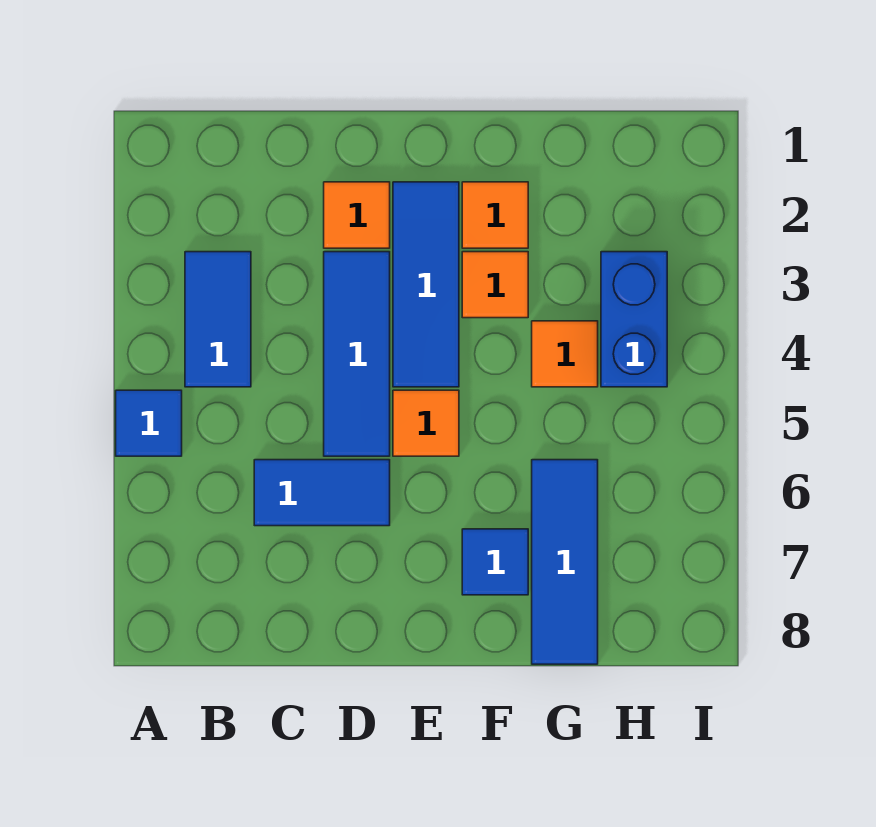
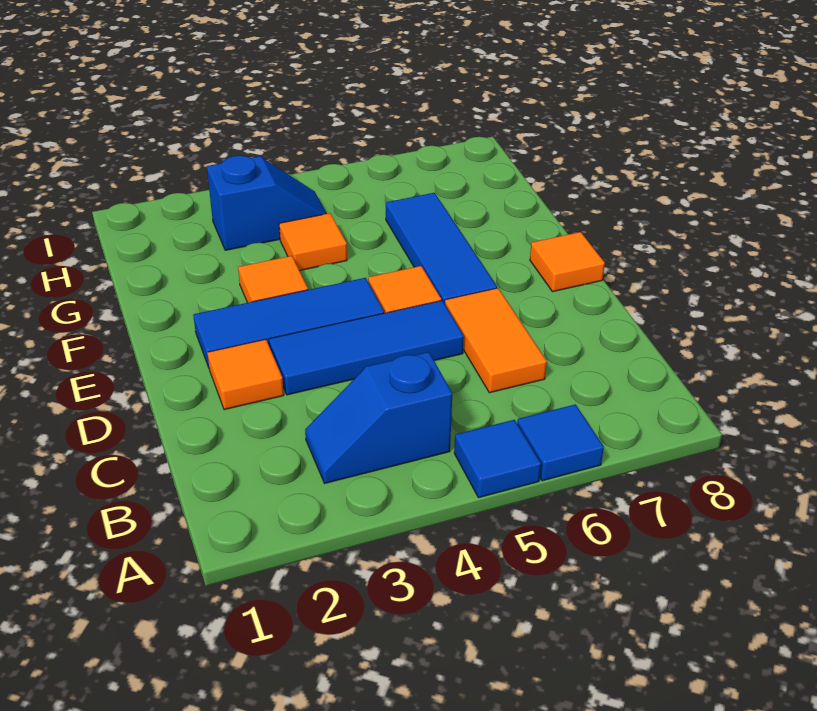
blue 1x2 tile [185,252,251,387] -> blue 1x2 slope [305,352,452,483]
blue 1x2 tile [254,460,390,526] -> orange 1x2 tile [445,288,547,393]
orange 1x1 tile [462,182,528,248] -> orange 1x1 tile moved to [530,232,605,292]
blue 1x1 tile [462,529,528,595] -> blue 1x1 tile moved to [517,404,604,481]
blue 1x3 tile [532,460,598,664] -> blue 1x3 tile turned to [386,193,497,304]
blue 1x2 brick [601,252,667,387] -> blue 1x2 slope [207,156,327,250]

